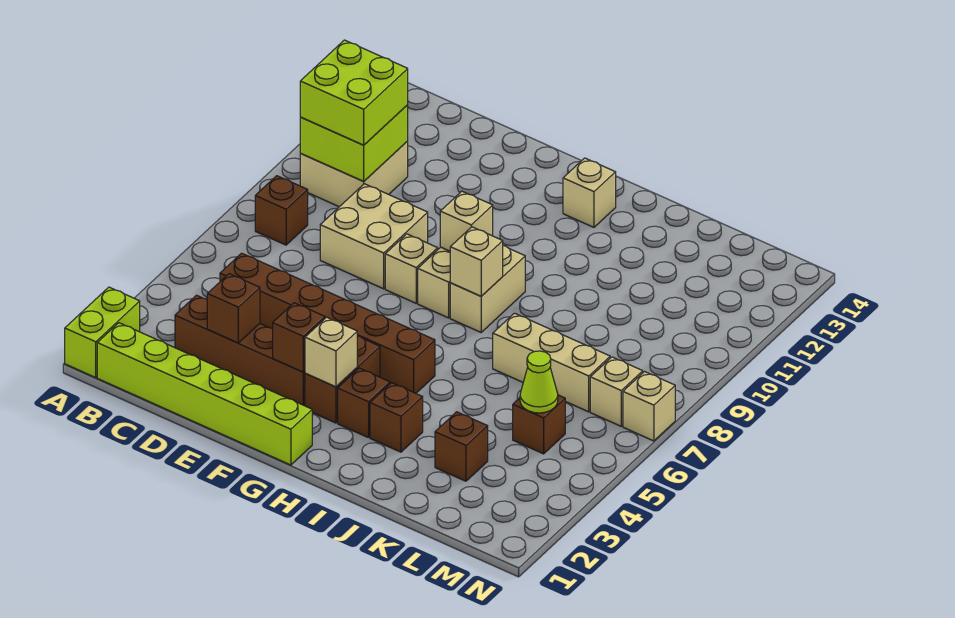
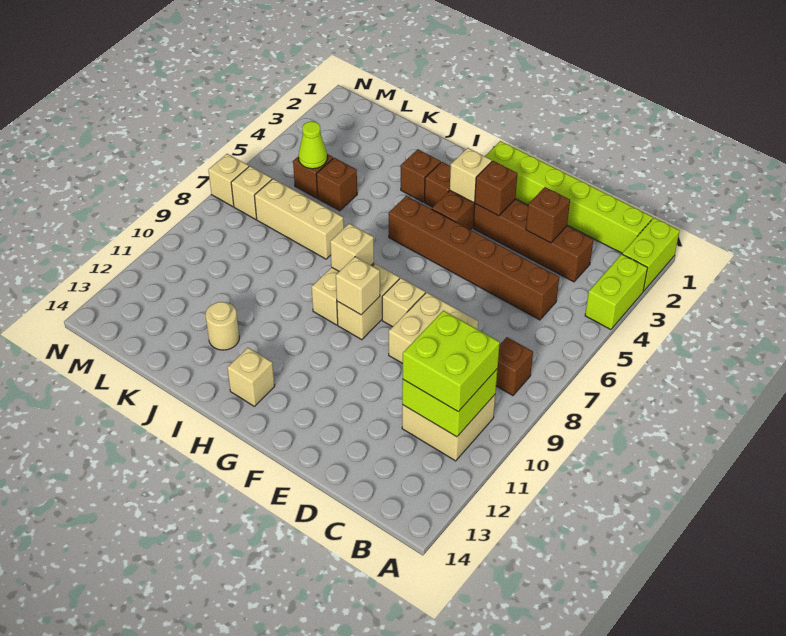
none -> lime 1x2 brick [585,254,648,330]
none -> tan 1x1 round brick [205,302,239,350]
brown 1x1 brick [435,412,488,481] -> brown 1x1 brick moved to [316,158,357,211]

